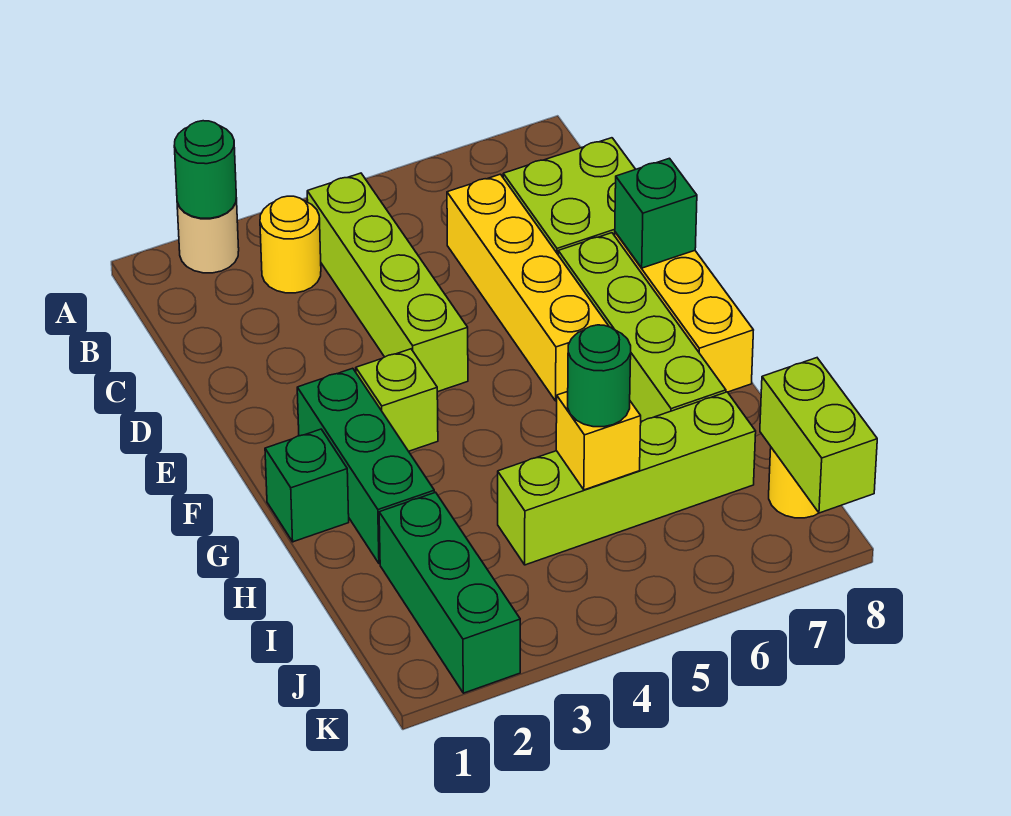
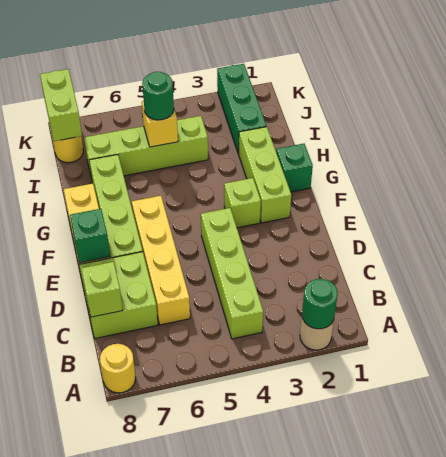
yellow 1x1 round brick [260,196,321,293] -> yellow 1x1 round brick moved to [100,344,136,393]
none -> lime 1x1 brick [81,262,123,317]
green 1x3 brick [297,368,434,564] -> lime 1x3 brick [239,127,291,223]

